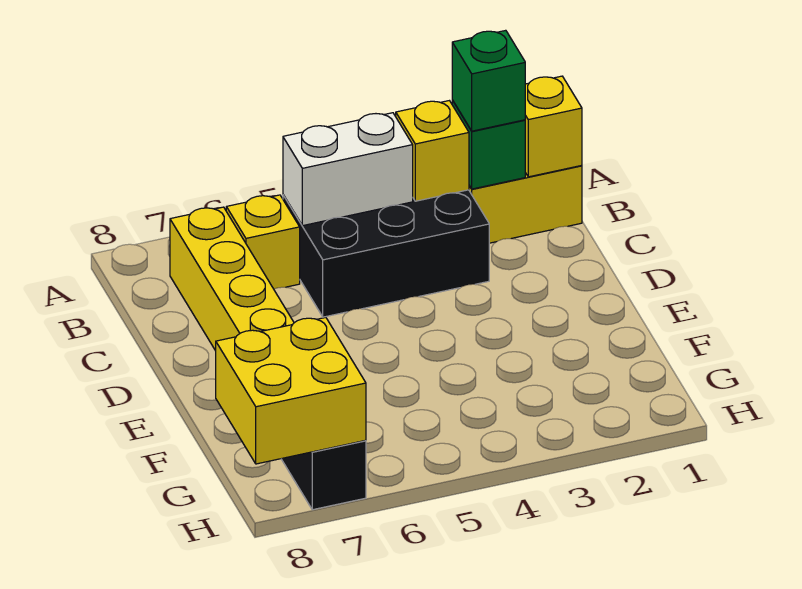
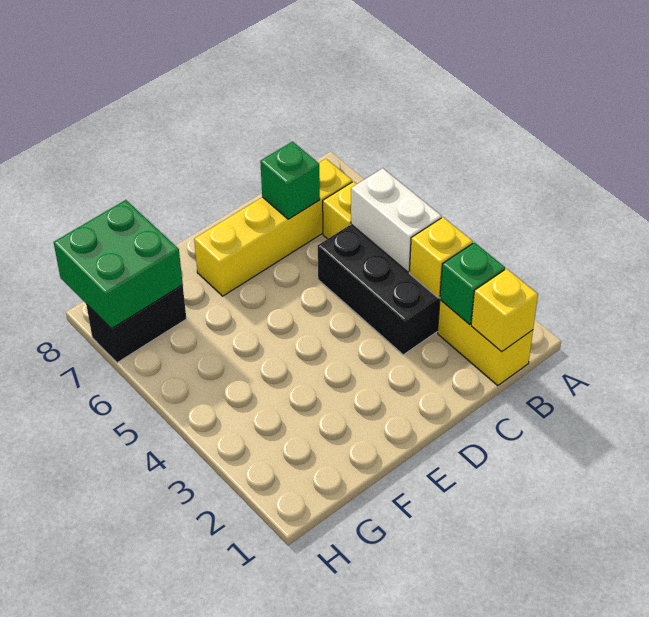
green 1x1 brick [452,30,525,131] -> green 1x1 brick moved to [260,142,320,219]
yellow 2x2 brick [216,317,366,464] -> green 2x2 brick [54,200,183,329]

